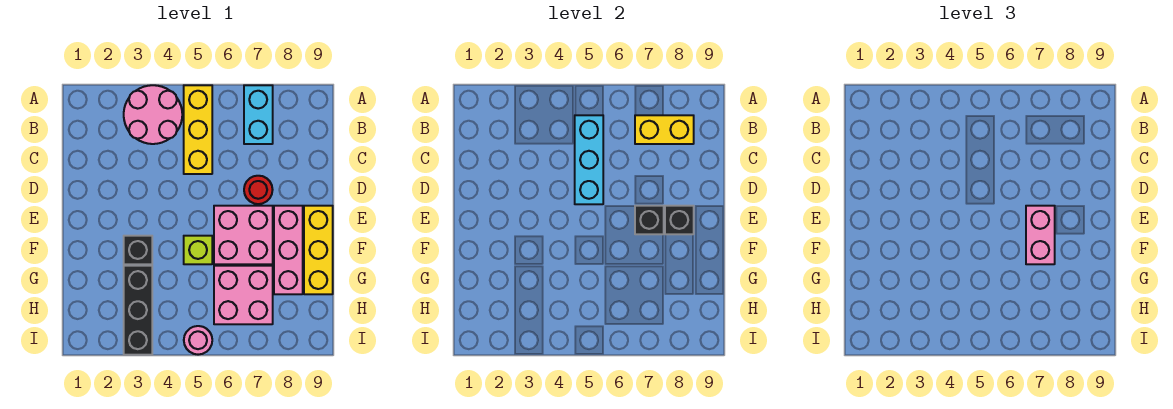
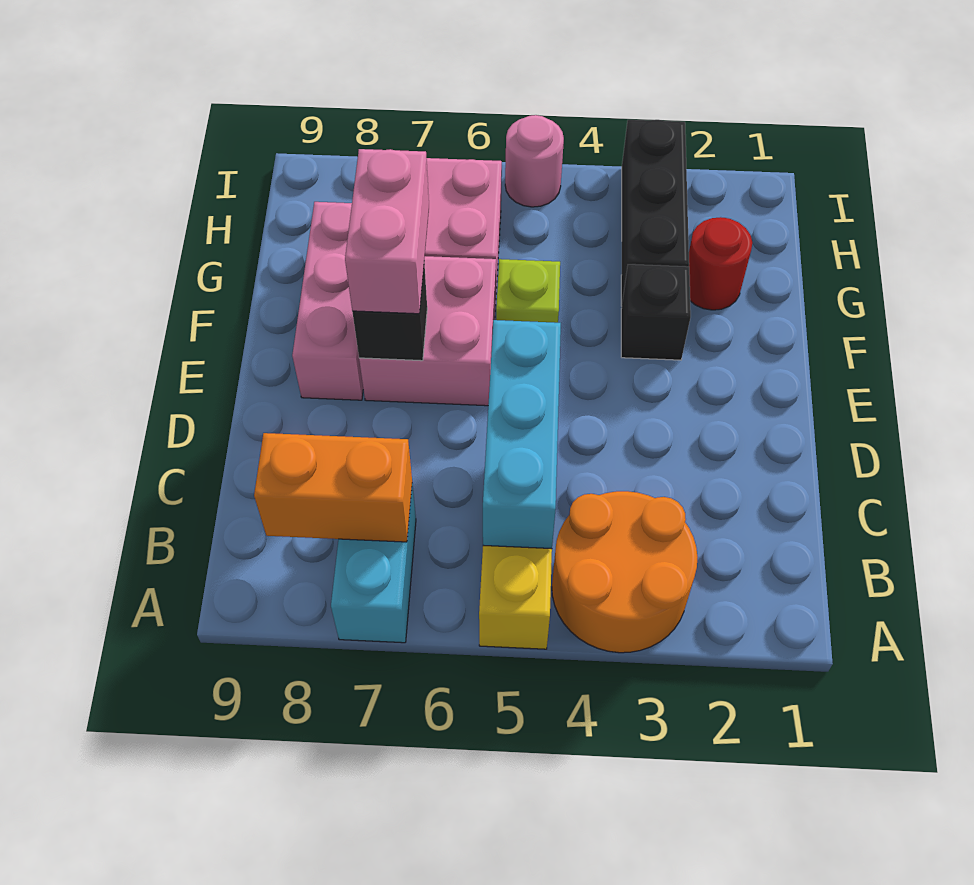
pink 2x2 round brick [124,85,182,144] -> orange 2x2 round brick [552,491,698,653]
yellow 1x2 brick [635,115,694,144] -> orange 1x2 brick [254,433,412,542]
red 1x1 round brick [244,176,273,204] -> red 1x1 round brick moved to [689,217,752,310]
black 1x1 brick [665,206,694,234] -> none
yellow 1x3 brick [304,206,333,294] -> none

